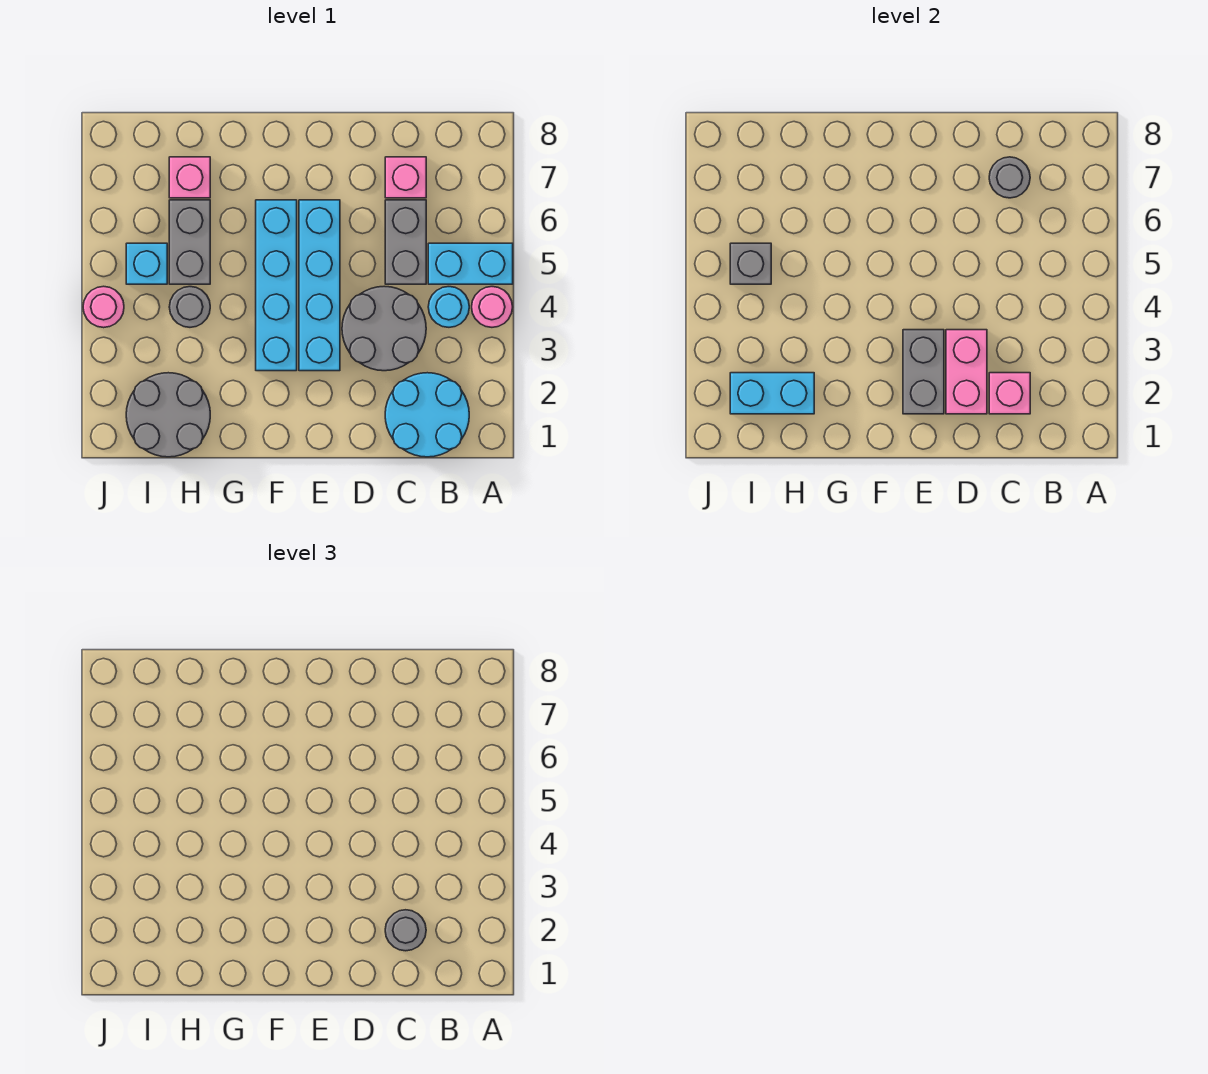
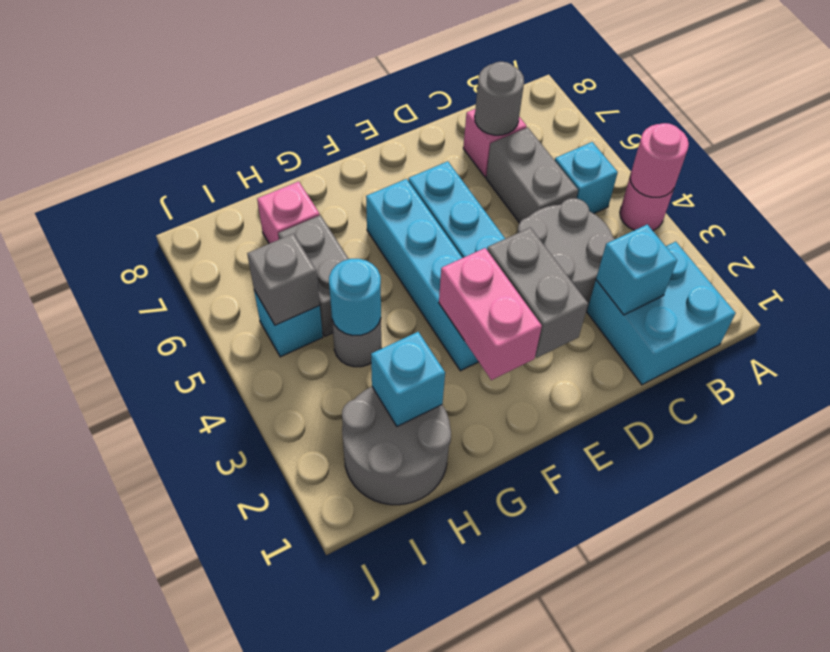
cyan 1x2 brick [428,243,513,284] -> cyan 1x1 brick [555,142,618,214]
cyan 2x2 round brick [385,373,469,457] -> cyan 2x2 brick [587,242,735,385]
cyan 1x1 round brick [428,287,469,327] -> cyan 1x1 round brick moved to [329,259,381,336]
pink 1x1 brick [989,373,1030,414] -> cyan 1x1 brick [596,224,677,315]
grey 1x1 round brick [385,910,426,951] -> none
pink 1x2 brick [946,330,987,414] -> pink 1x2 brick moved to [439,248,542,380]
cyan 1x2 brick [730,373,814,414] -> cyan 1x1 brick [371,332,445,426]
pink 1x1 round brick [83,286,124,328] -> pink 1x1 round brick moved to [630,123,689,197]

